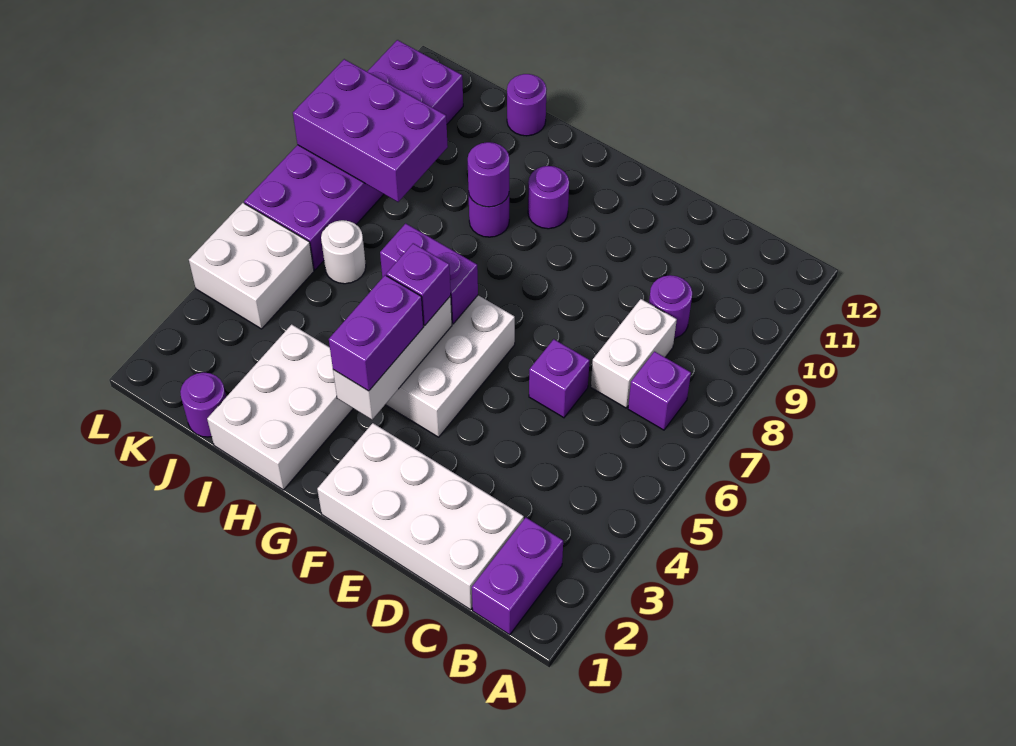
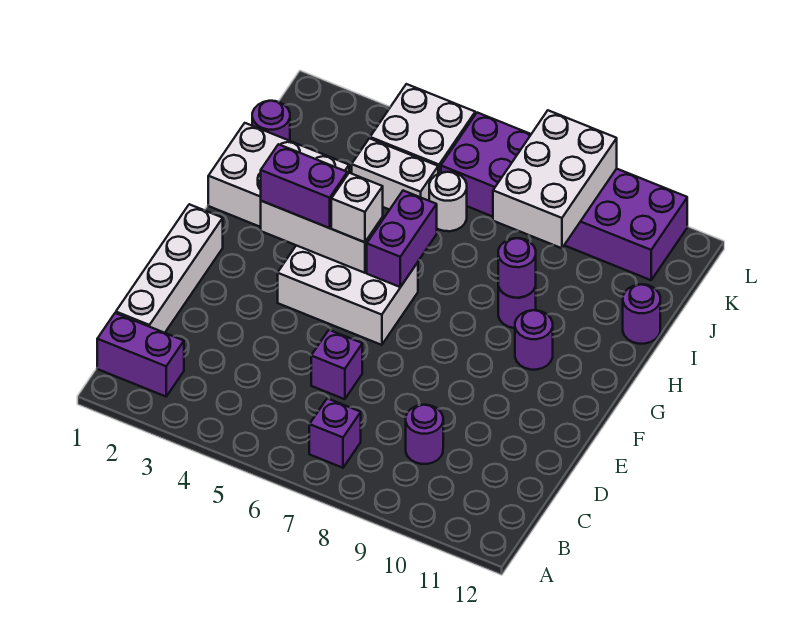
white 2x4 brick [317,423,524,610] -> white 1x4 brick [116,204,223,333]
white 1x2 brick [591,299,677,408] -> white 1x2 brick moved to [352,138,438,210]
purple 1x1 brick [386,243,451,325] -> white 1x1 brick [331,173,383,242]
purple 2x3 brick [293,59,448,202] -> white 2x3 brick [493,110,617,248]

